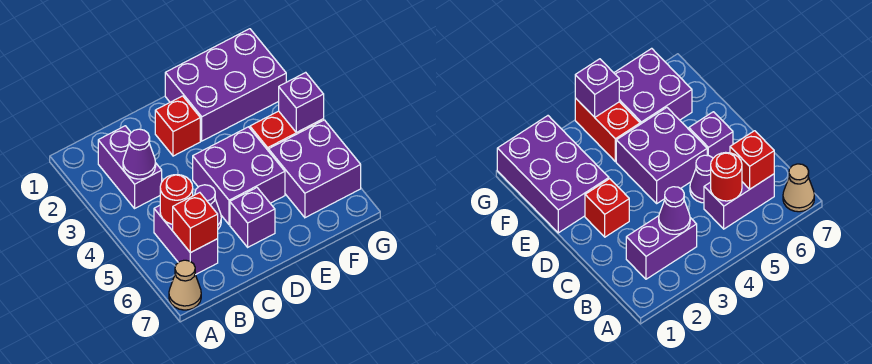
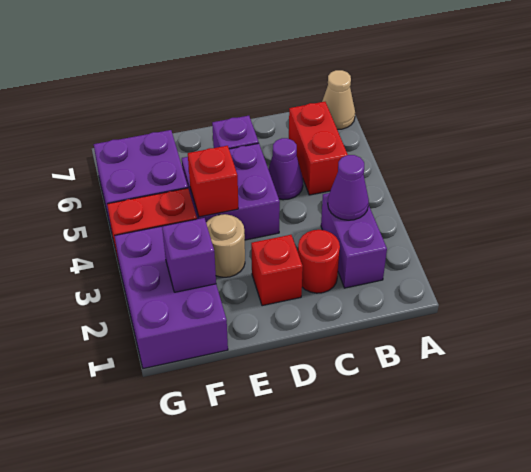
purple 1x2 brick [154,205,218,275] -> red 1x2 brick [289,102,348,195]
red 1x1 round brick [160,175,193,224] -> red 1x1 round brick moved to [298,230,340,293]
red 1x1 brick [173,193,218,253] -> red 1x1 brick moved to [188,146,238,217]
purple 2x3 brick [165,29,286,141] -> purple 2x3 brick turned to [115,226,228,369]
none -> tan 1x1 round brick [206,214,245,277]
purple 1x1 brick [279,72,324,133] -> purple 1x1 brick moved to [162,218,216,292]

